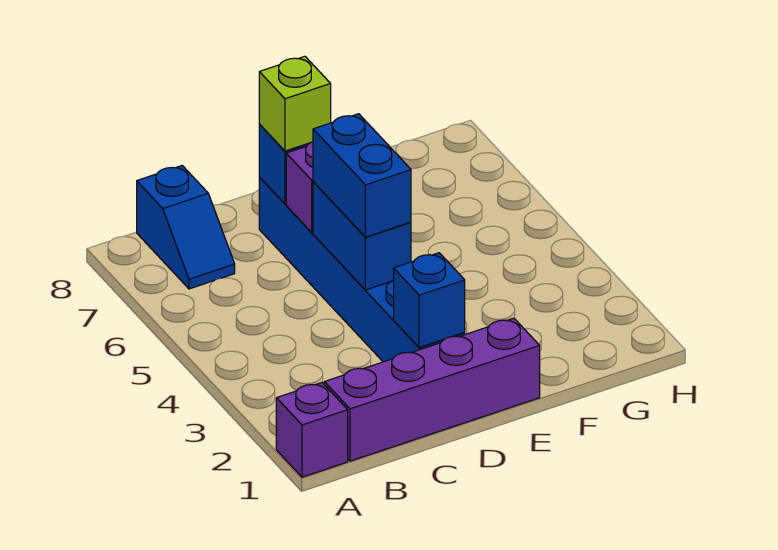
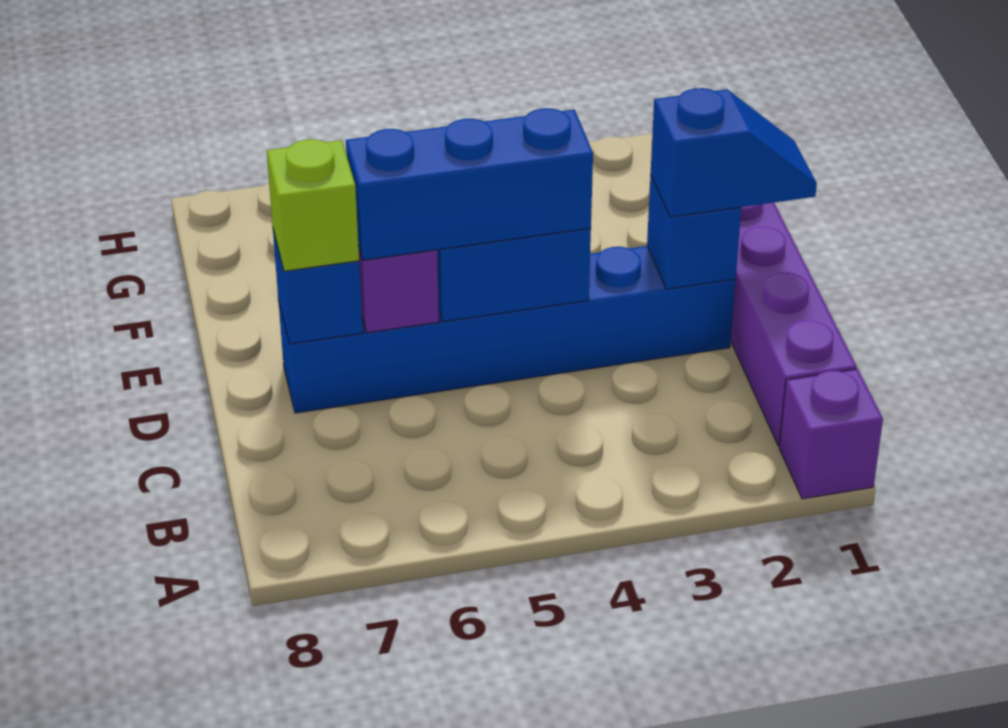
blue 1x2 slope [137,166,235,289] -> blue 1x2 slope moved to [651,88,817,217]
blue 1x2 brick [313,114,411,237] -> blue 1x3 brick [346,108,593,260]

